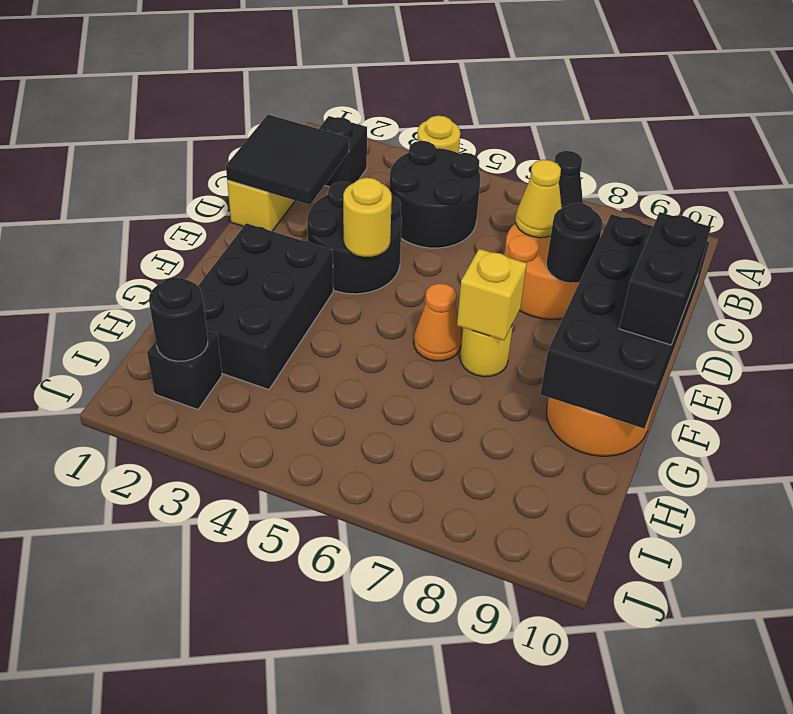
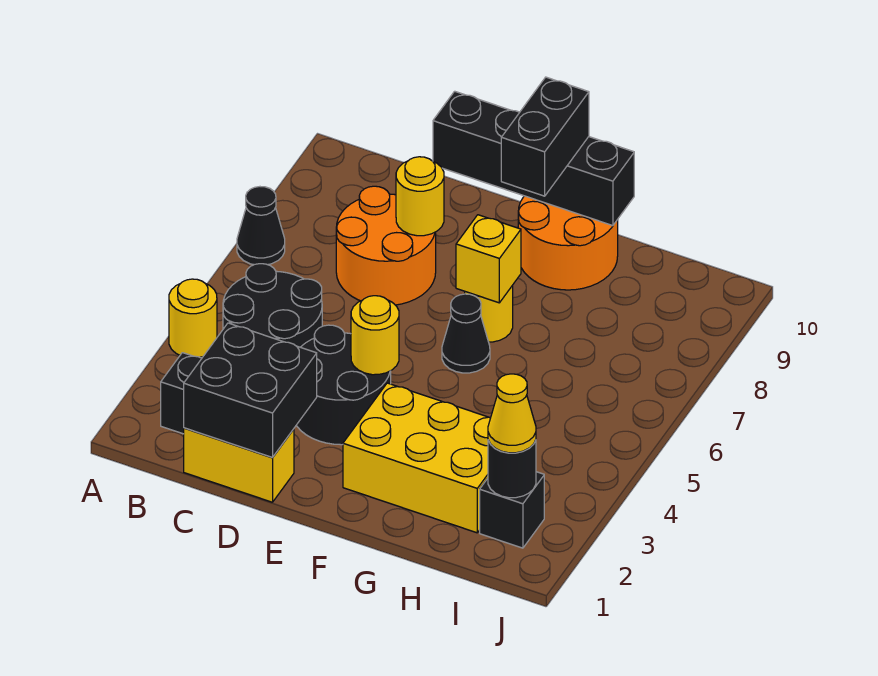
black 2x2 tile [226,115,349,205] -> black 2x2 brick [184,323,317,457]
yellow 1x1 cone [515,160,562,238] -> yellow 1x1 cone moved to [488,374,536,453]
black 1x1 round brick [546,203,603,283] -> yellow 1x1 round brick [396,157,444,236]
black 2x4 brick [540,214,710,428] -> black 1x4 brick [433,91,634,226]
black 1x2 brick [619,212,711,345] -> black 1x2 brick turned to [501,77,589,196]
black 2x3 brick [198,223,333,390] -> yellow 2x3 brick [343,383,490,533]
orange 1x1 cone [414,283,462,361] -> black 1x1 cone [442,294,490,373]

